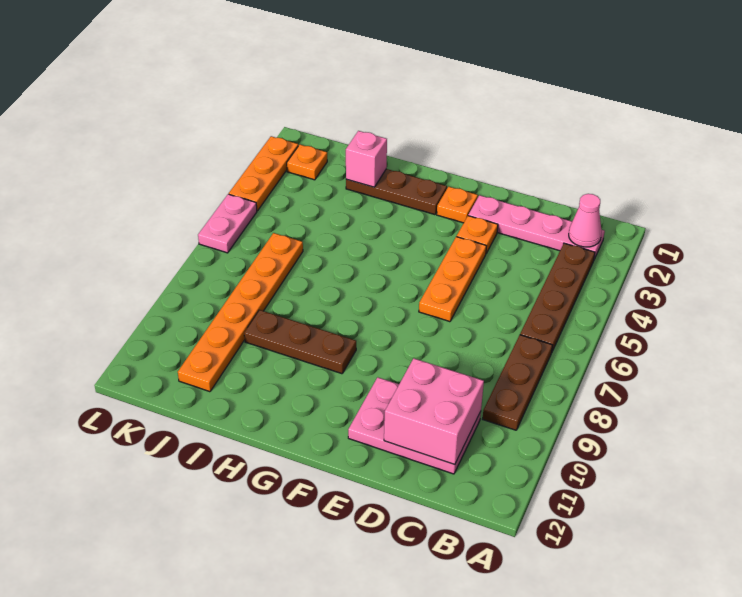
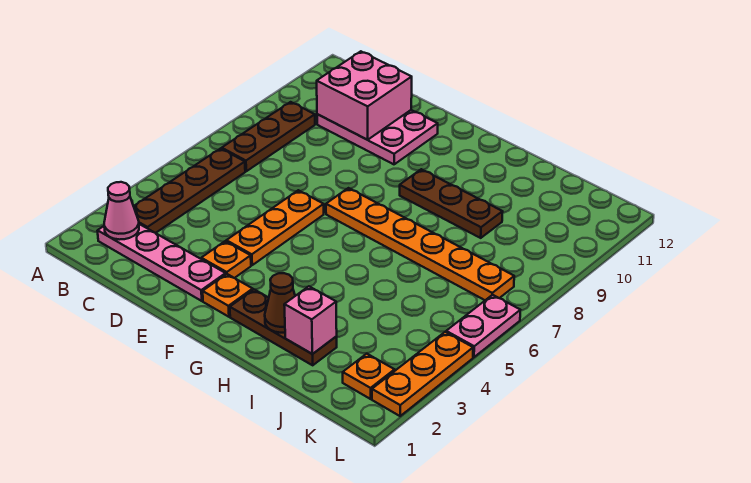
none -> brown 1x1 cone [265,273,295,333]
orange 1x6 plate [178,233,303,392] -> orange 1x6 plate turned to [326,188,514,300]

